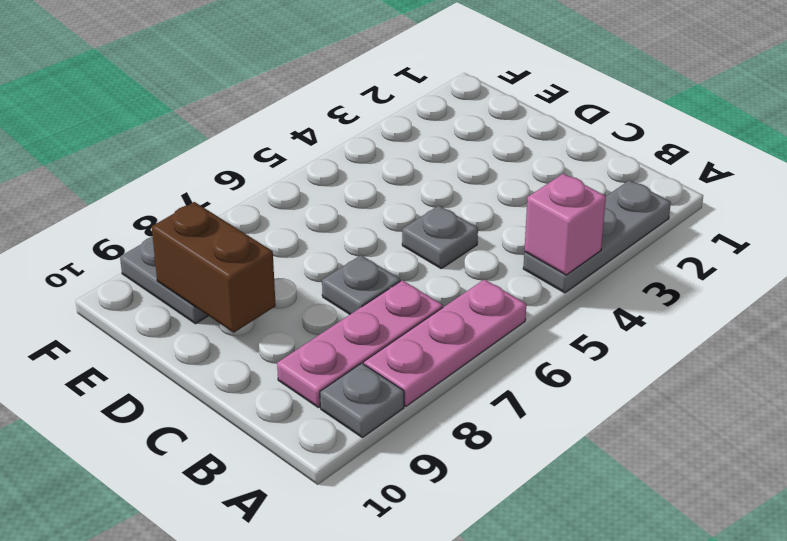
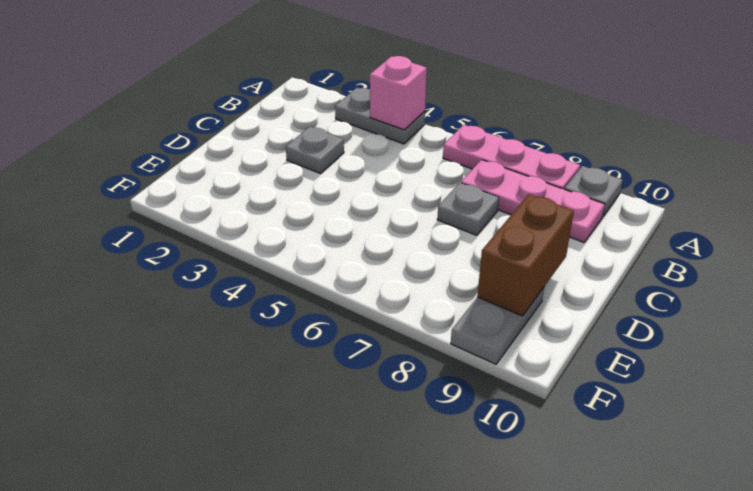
grey 1x3 plate [523,180,671,293] -> grey 1x2 plate [335,88,425,144]
grey 1x1 plate [402,206,478,269] -> grey 1x1 plate moved to [286,127,344,174]

